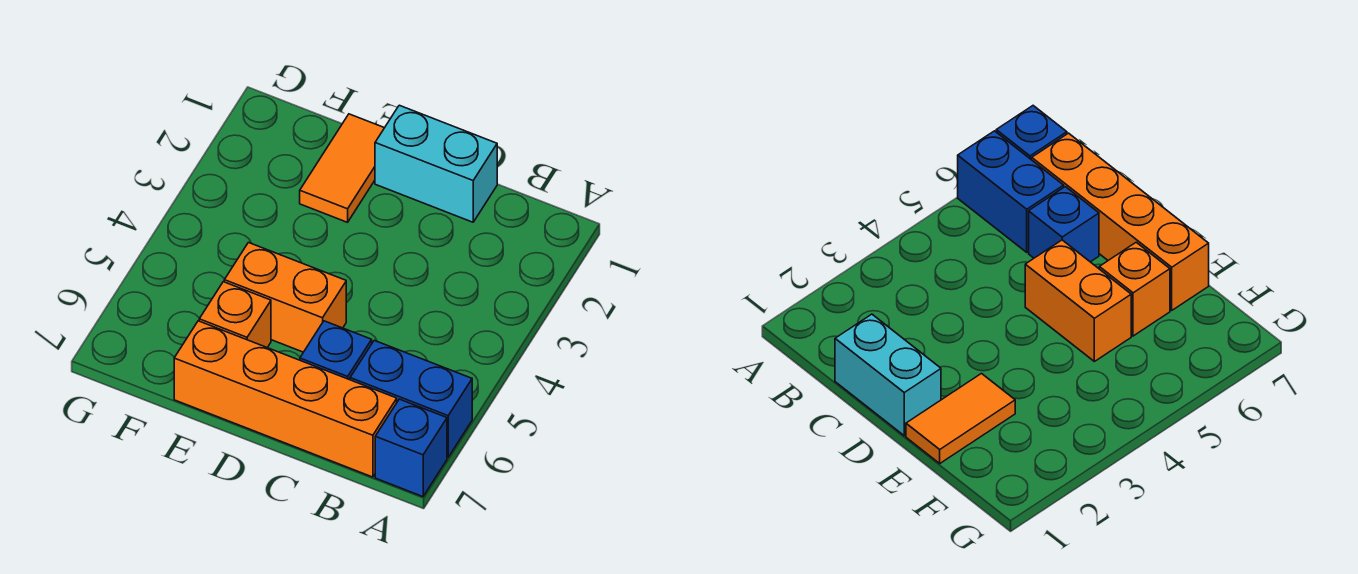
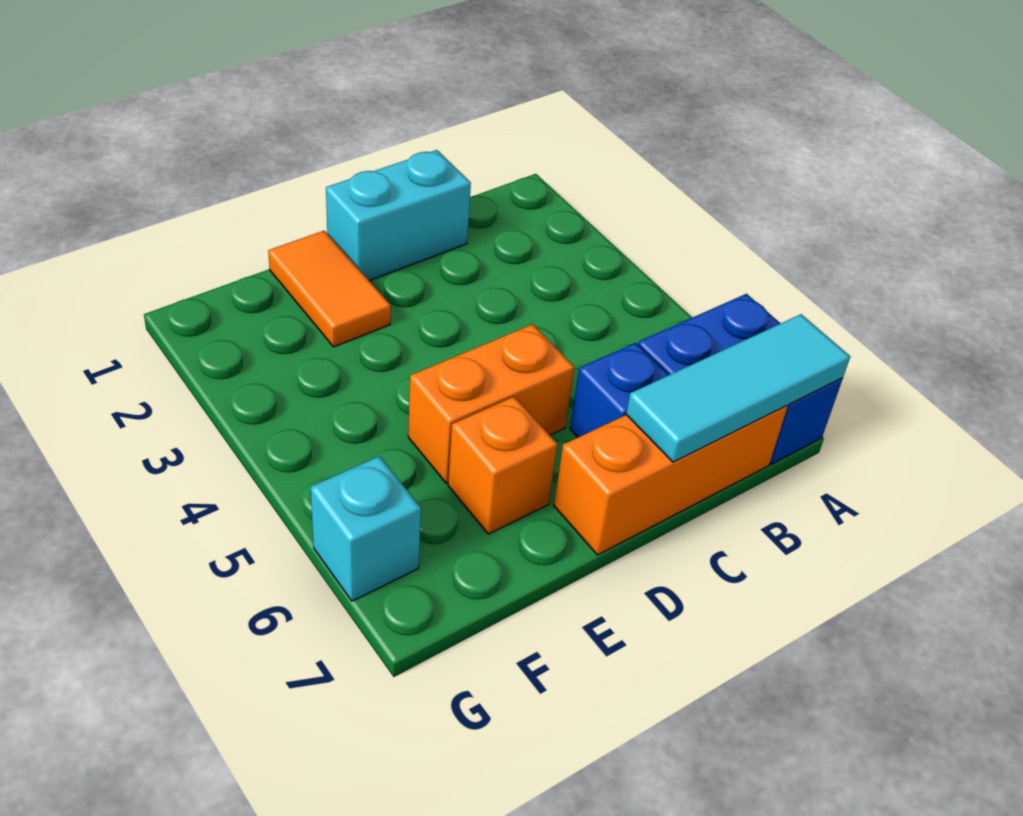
none -> cyan 1x3 tile [626,314,850,462]
orange 1x4 brick [174,321,397,477] -> orange 1x3 brick [554,405,788,555]
none -> cyan 1x1 brick [311,456,421,601]

